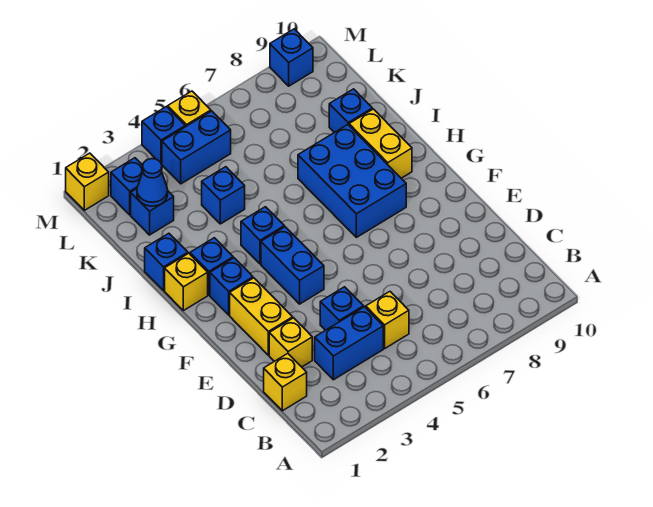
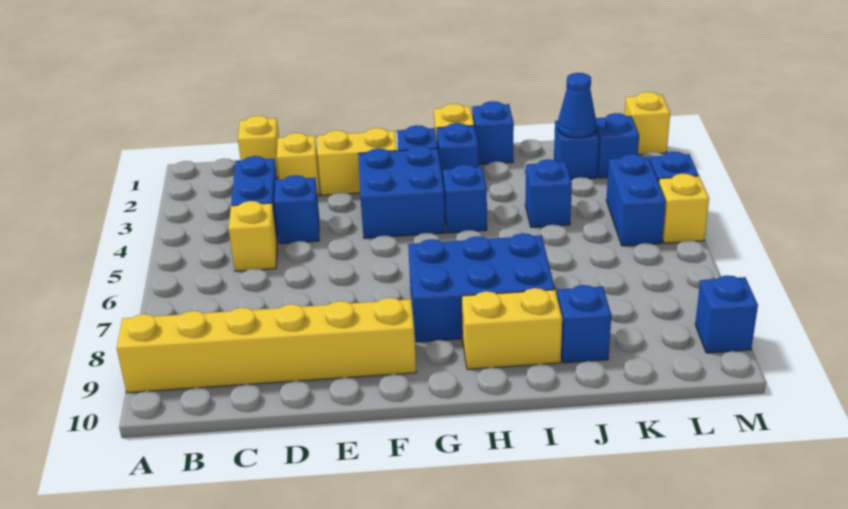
none -> yellow 1x6 brick [117,298,416,393]
blue 1x2 brick [261,227,324,304] -> blue 2x2 brick [358,146,445,238]

